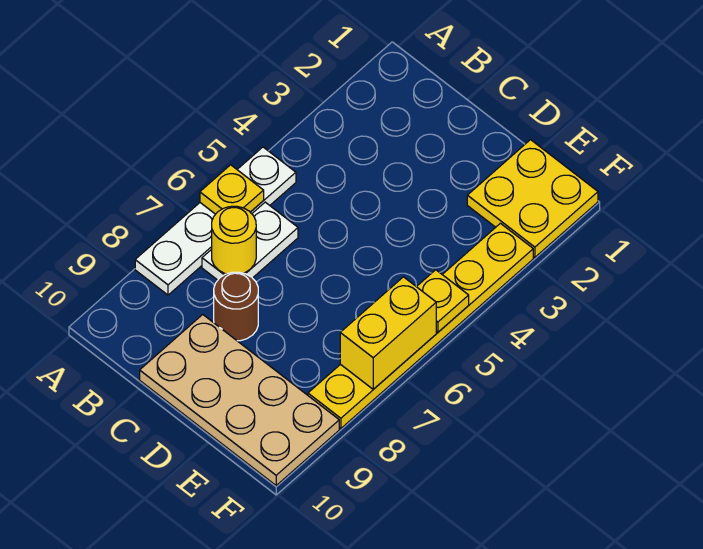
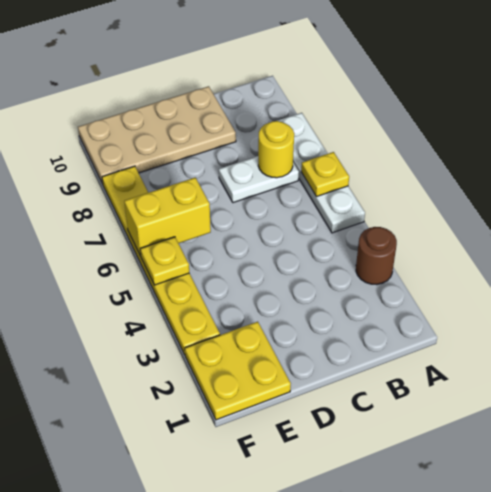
white 1x2 plate [202,202,298,280] -> white 1x2 plate turned to [219,156,299,203]
brown 1x1 round brick [214,272,258,341] -> brown 1x1 round brick moved to [356,227,397,285]
yellow 1x2 brick [340,277,436,389] -> yellow 1x2 brick turned to [124,178,211,256]

